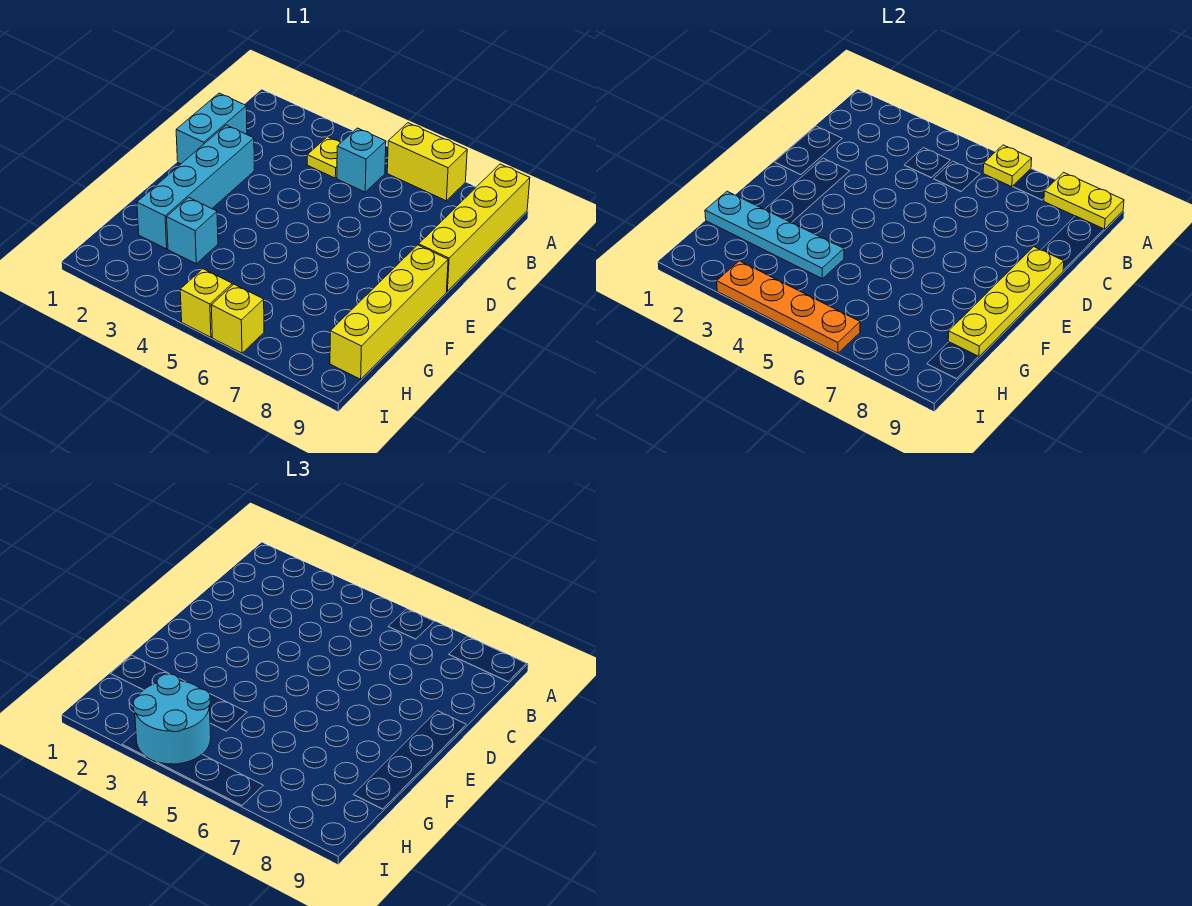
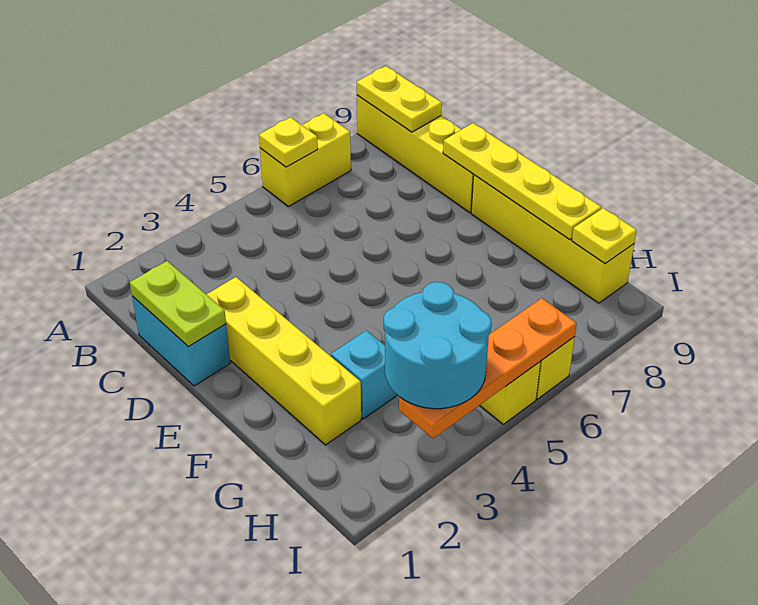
yellow 1x2 plate [1044,172,1124,229] -> yellow 1x2 plate turned to [357,66,442,132]
yellow 1x1 plate [307,137,340,178] -> yellow 1x1 plate moved to [572,208,637,264]
cyan 1x1 brick [337,128,386,192] -> none
none -> lime 1x2 plate [130,261,226,346]
cyan 1x4 brick [137,125,254,249] -> yellow 1x4 brick [206,277,361,445]
cyan 1x4 plate [705,191,844,279] -> none

